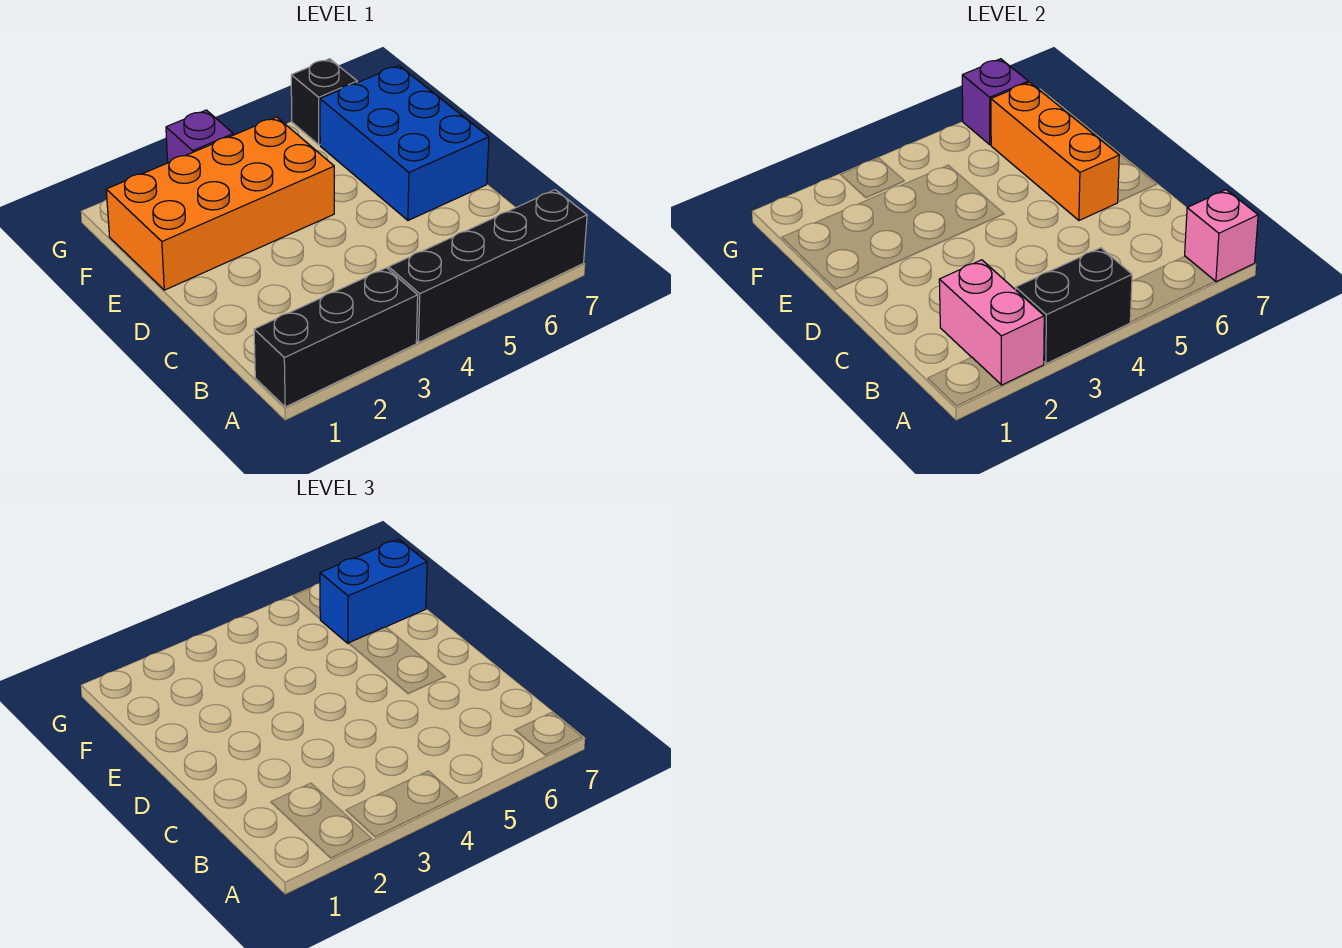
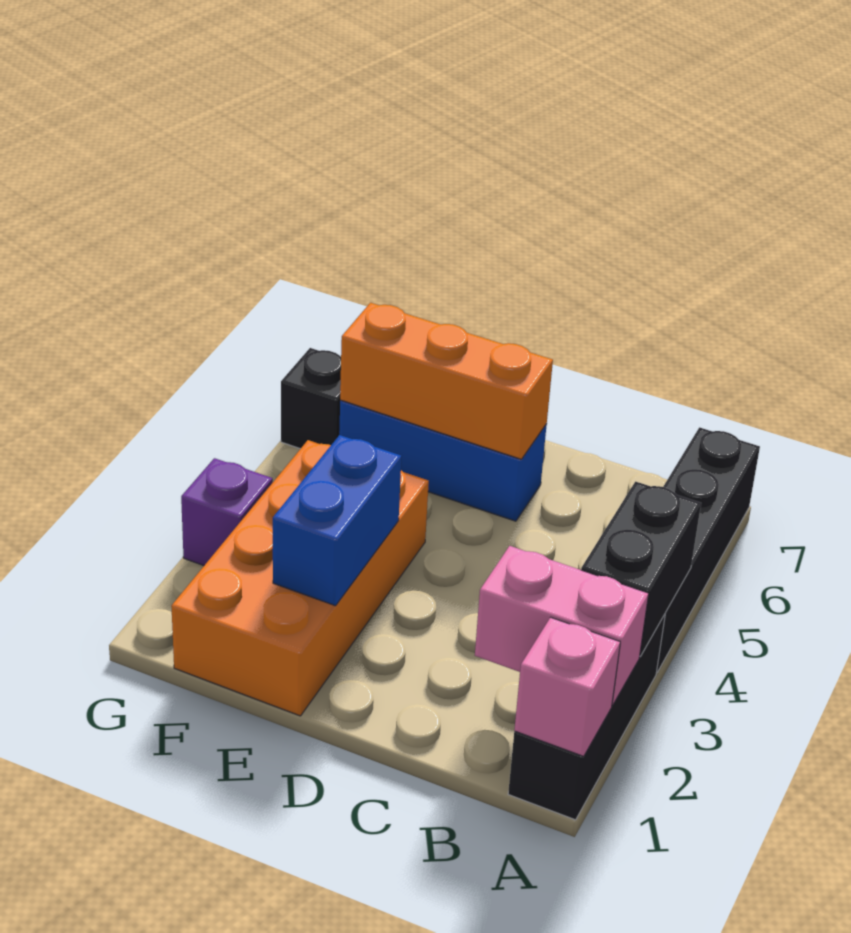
pink 1x1 brick [1185,190,1258,282] -> pink 1x1 brick moved to [514,617,620,756]
blue 2x3 brick [320,65,489,220] -> blue 1x3 brick [339,400,547,521]
blue 1x2 brick [320,539,427,643] -> blue 1x2 brick moved to [273,435,401,606]
purple 1x1 brick [962,59,1028,145] -> none

